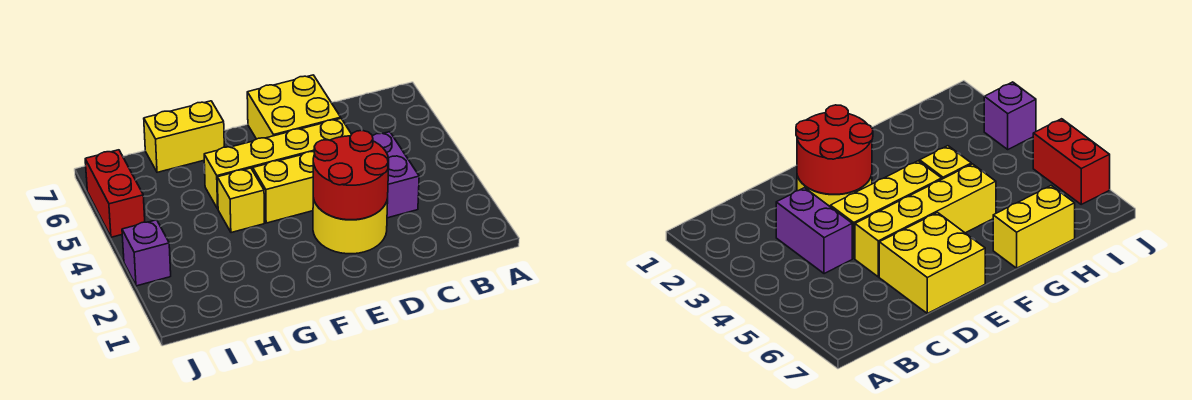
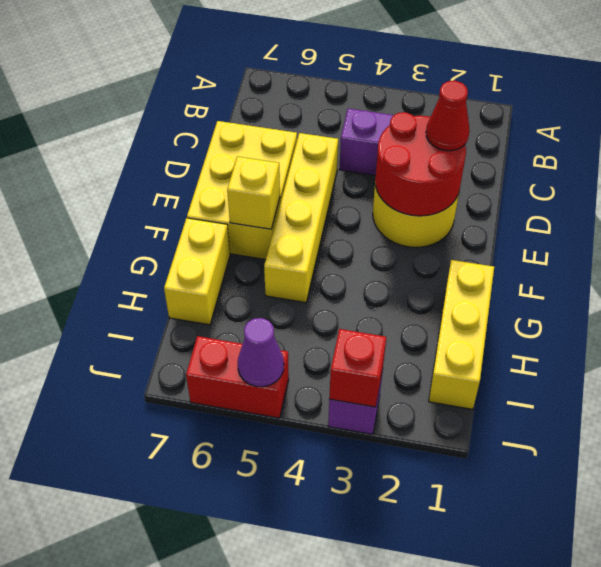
none -> red 1x1 cone [426,81,469,151]
yellow 1x3 brick [253,152,315,223] -> yellow 1x3 brick moved to [429,260,494,409]
yellow 2x2 brick [247,75,341,139] -> yellow 2x3 brick [187,121,297,260]
yellow 1x1 brick [217,168,264,233] -> yellow 1x1 brick moved to [227,157,280,229]
none -> red 1x1 brick [329,329,386,407]
none -> purple 1x1 cone [238,318,284,387]

